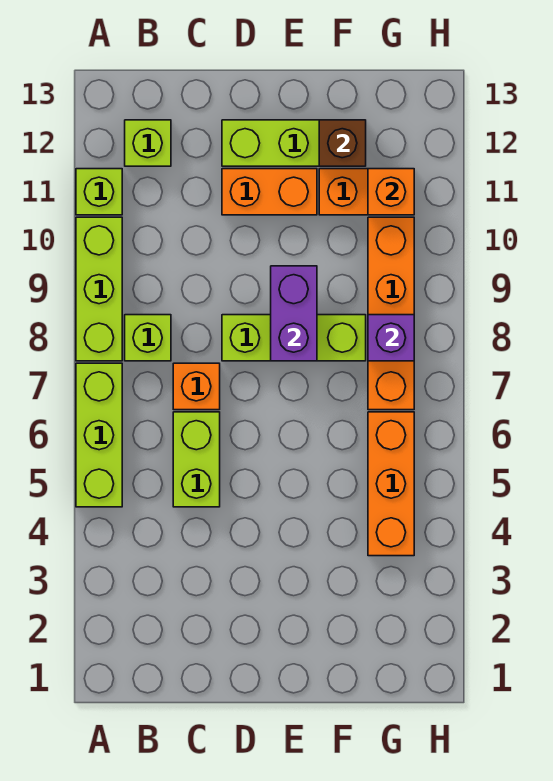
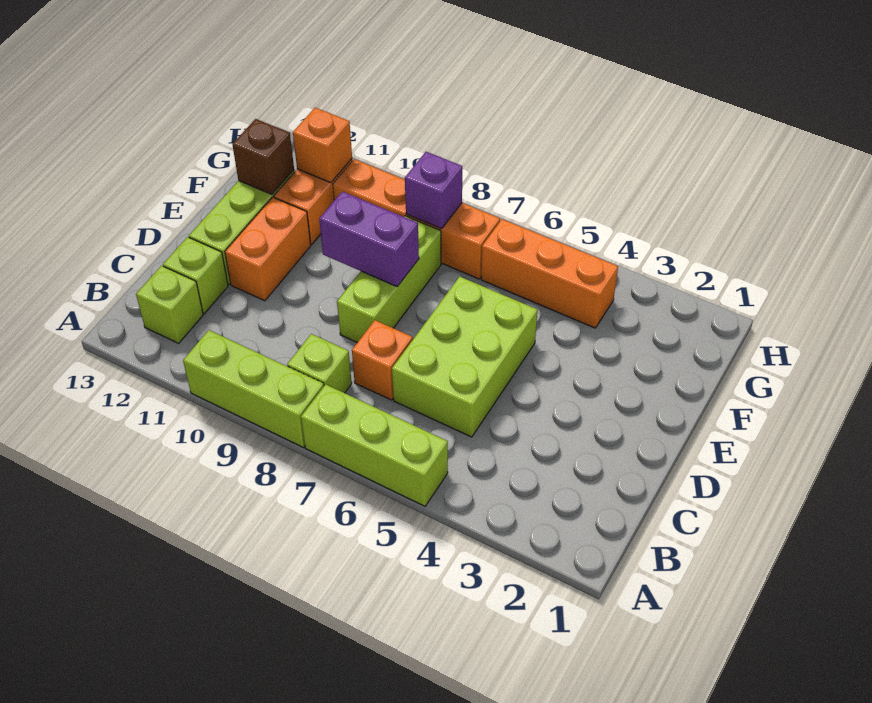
lime 1x1 brick [76,169,122,215] -> lime 1x1 brick moved to [163,237,228,313]
lime 1x2 brick [173,412,220,507] -> lime 2x3 brick [392,277,537,437]

